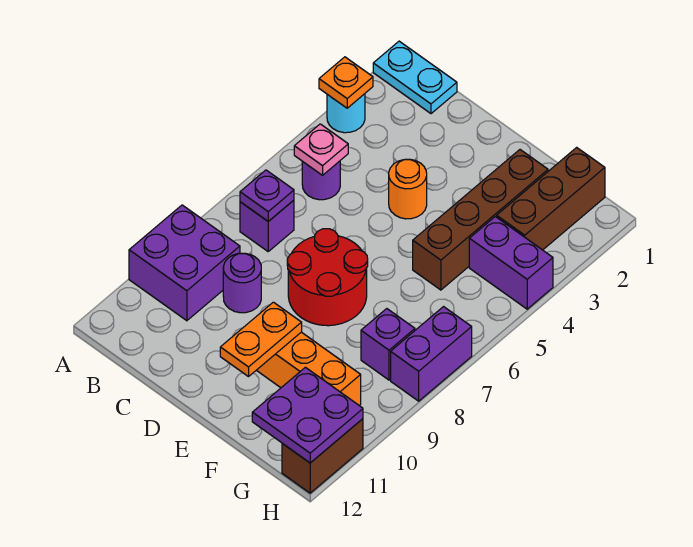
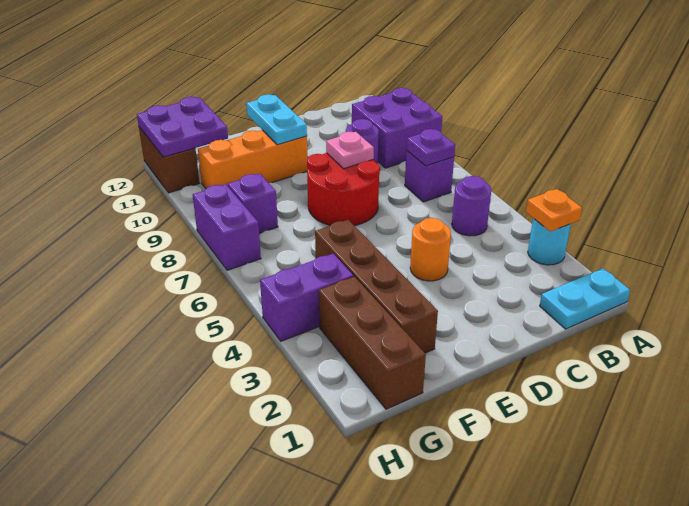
pink 1x1 plate [294,124,348,175] -> pink 1x1 plate moved to [326,132,374,169]
orange 1x2 plate [220,302,302,377] -> cyan 1x2 plate [246,94,307,145]

